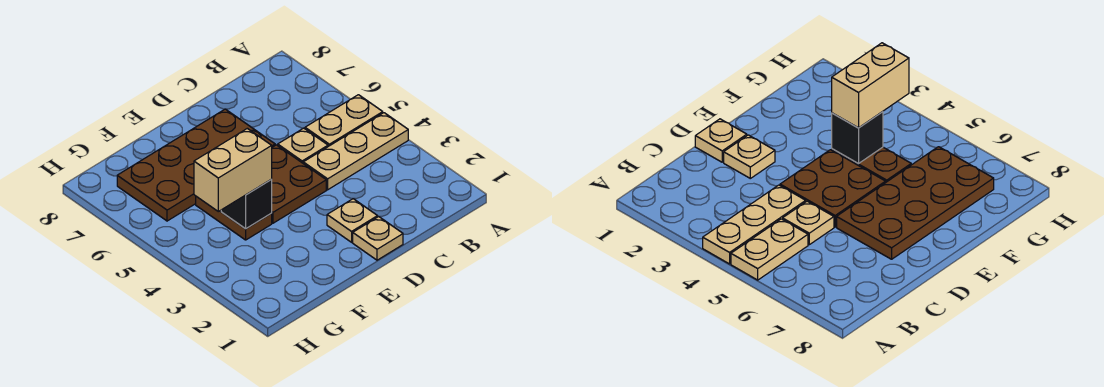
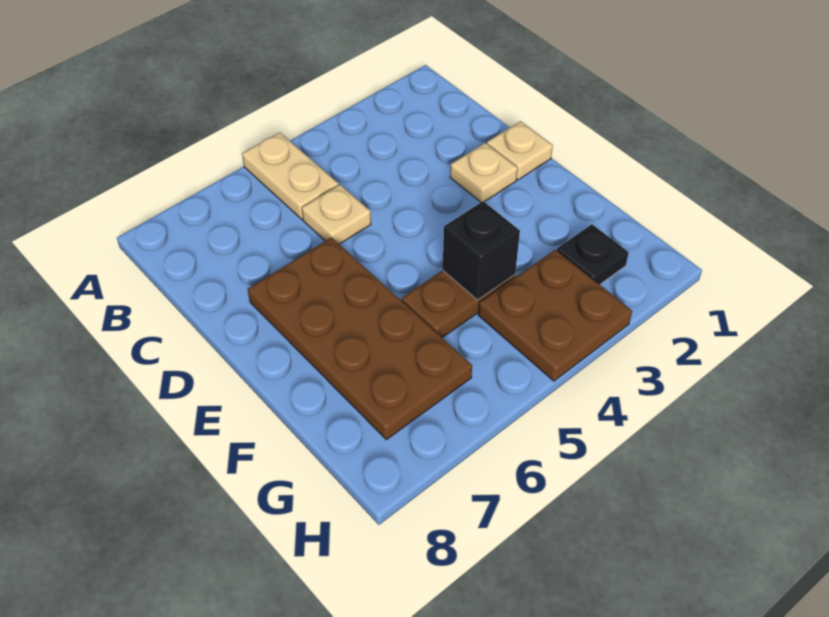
tan 1x3 plate [303,113,408,190] -> none
brown 2x2 plate [271,145,326,223] -> brown 2x2 plate moved to [478,250,632,381]
tan 1x2 brick [194,128,272,211] -> none
none -> black 1x1 plate [557,224,629,285]

